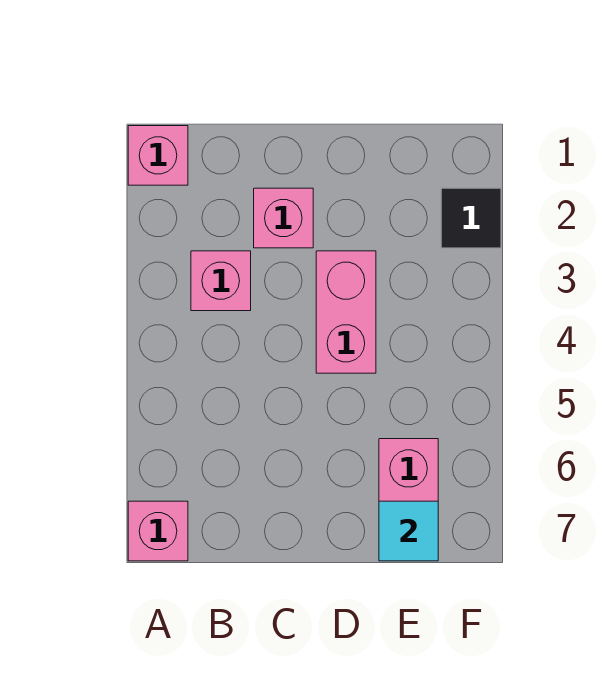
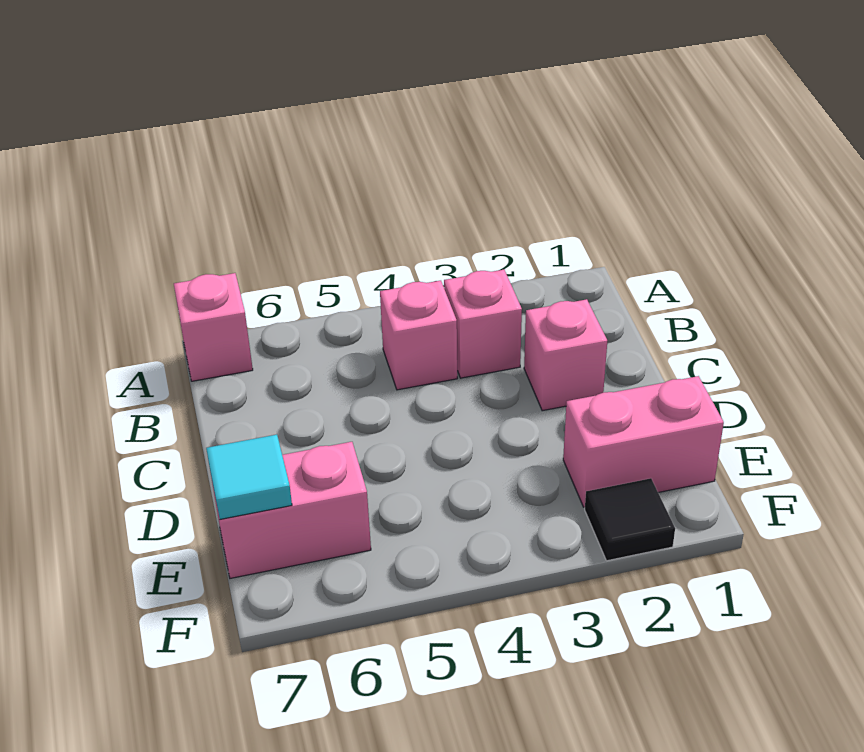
pink 1x1 brick [128,126,188,185] -> pink 1x1 brick moved to [380,281,457,390]
pink 1x2 brick [316,251,376,373] -> pink 1x2 brick moved to [563,376,724,507]

